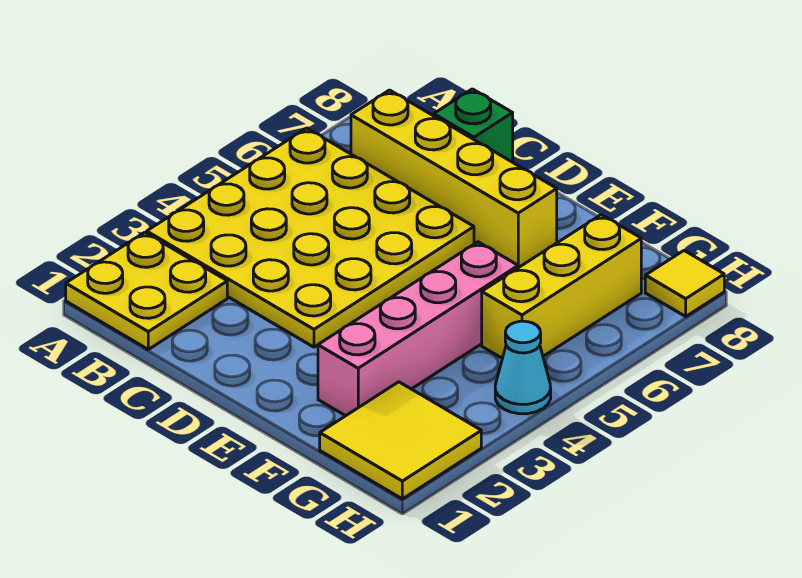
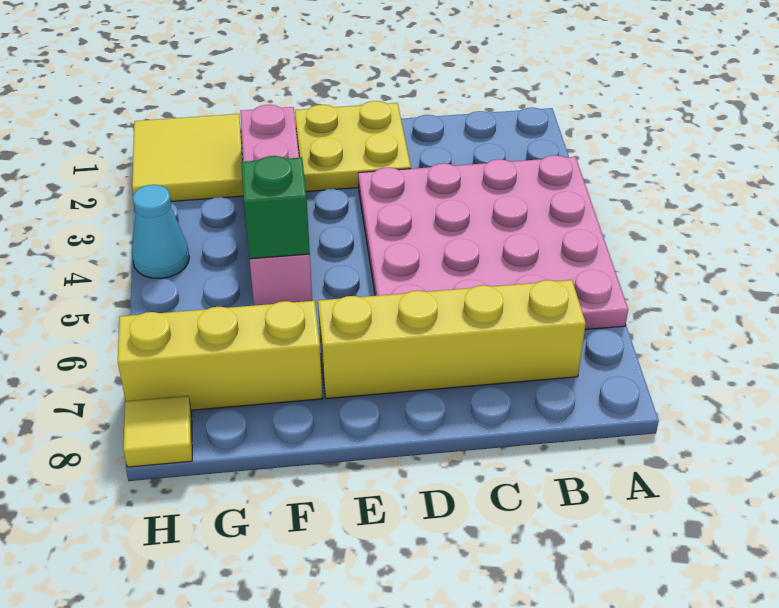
yellow 2x2 plate [66,232,227,349] -> yellow 2x2 plate moved to [295,101,411,192]
yellow 4x4 plate [147,128,474,347] -> pink 4x4 plate [358,155,628,330]
green 1x1 brick [434,89,513,162] -> green 1x1 brick moved to [241,156,310,259]
yellow 1x3 brick [482,215,641,358] -> yellow 1x3 brick turned to [118,301,322,410]

